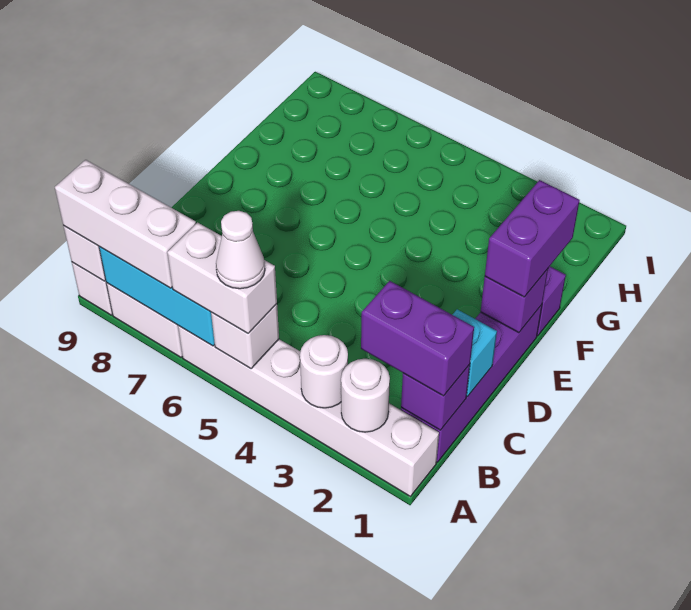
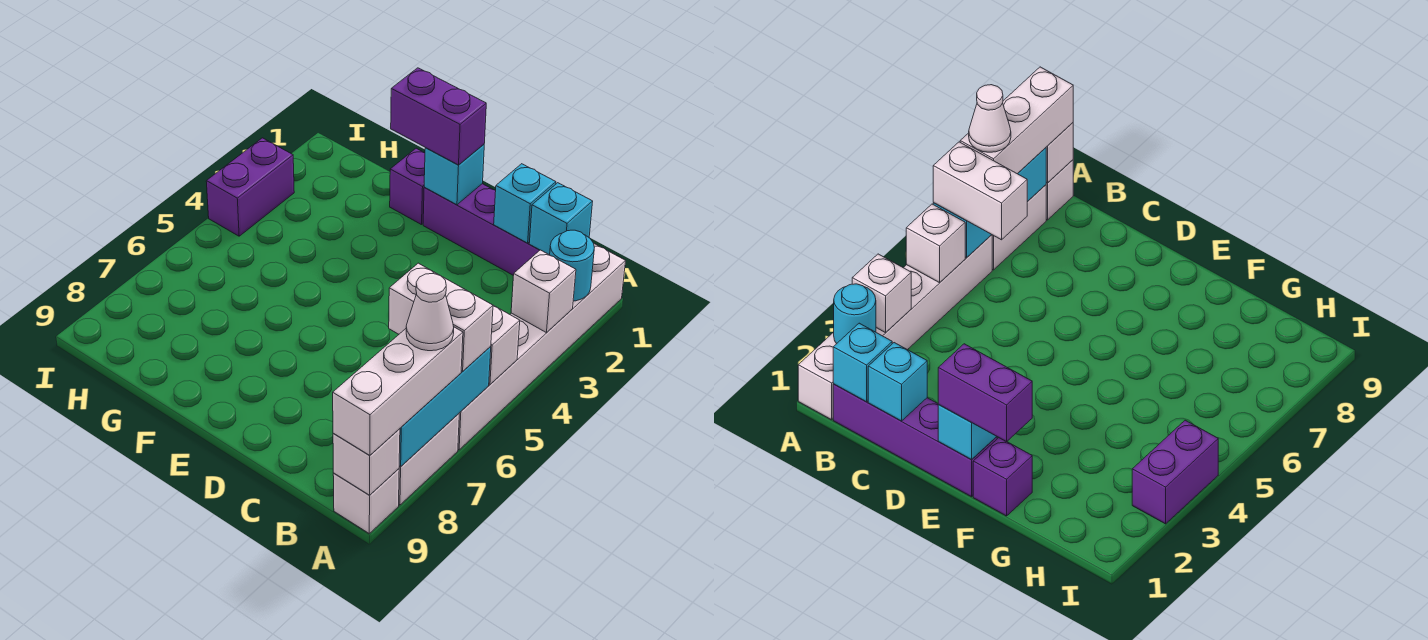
white 1x1 round brick [341,359,390,432] -> cyan 1x1 round brick [550,230,594,301]
white 1x1 round brick [300,335,348,408] -> white 1x1 brick [511,250,576,333]
white 1x2 brick [167,223,277,333] -> white 1x2 brick turned to [389,263,493,371]
white 1x1 cone [216,211,265,289] -> white 1x1 cone moved to [406,274,454,351]
purple 1x1 brick [401,364,470,430] -> cyan 1x1 brick [529,183,593,255]
purple 1x2 brick [361,281,474,396] -> purple 1x2 brick moved to [206,138,294,236]
purple 1x1 brick [481,269,548,333] -> cyan 1x1 brick [424,144,484,205]

